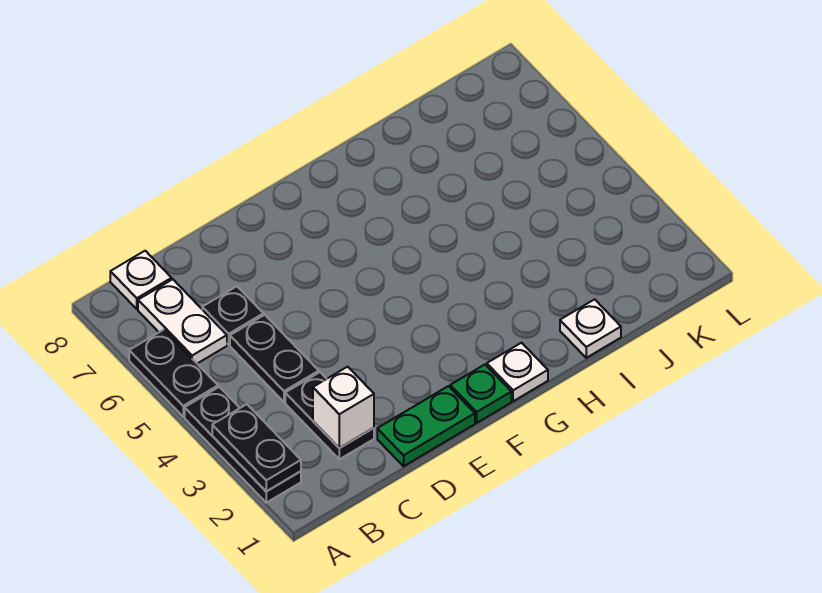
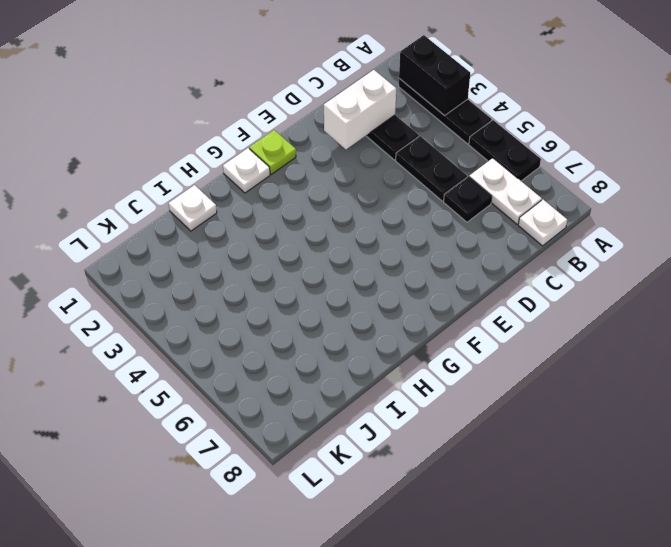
black 1x2 plate [212,404,301,491] -> black 1x2 brick [399,35,470,116]
white 1x1 brick [313,367,374,448] -> white 1x2 brick [324,70,396,149]
green 1x2 plate [377,386,475,466] -> none
green 1x1 plate [450,365,511,423] -> lime 1x1 plate [249,130,296,174]

